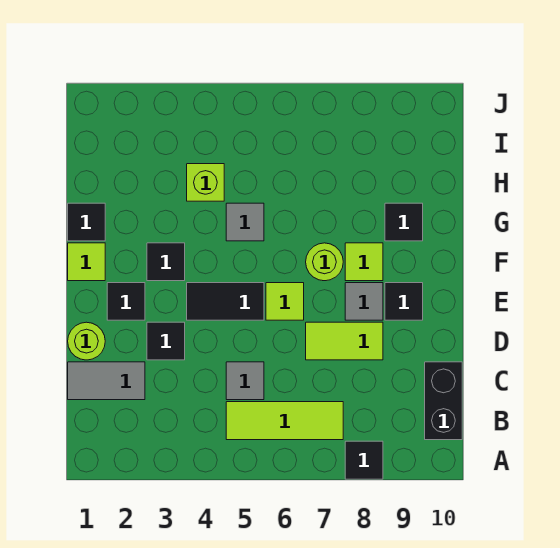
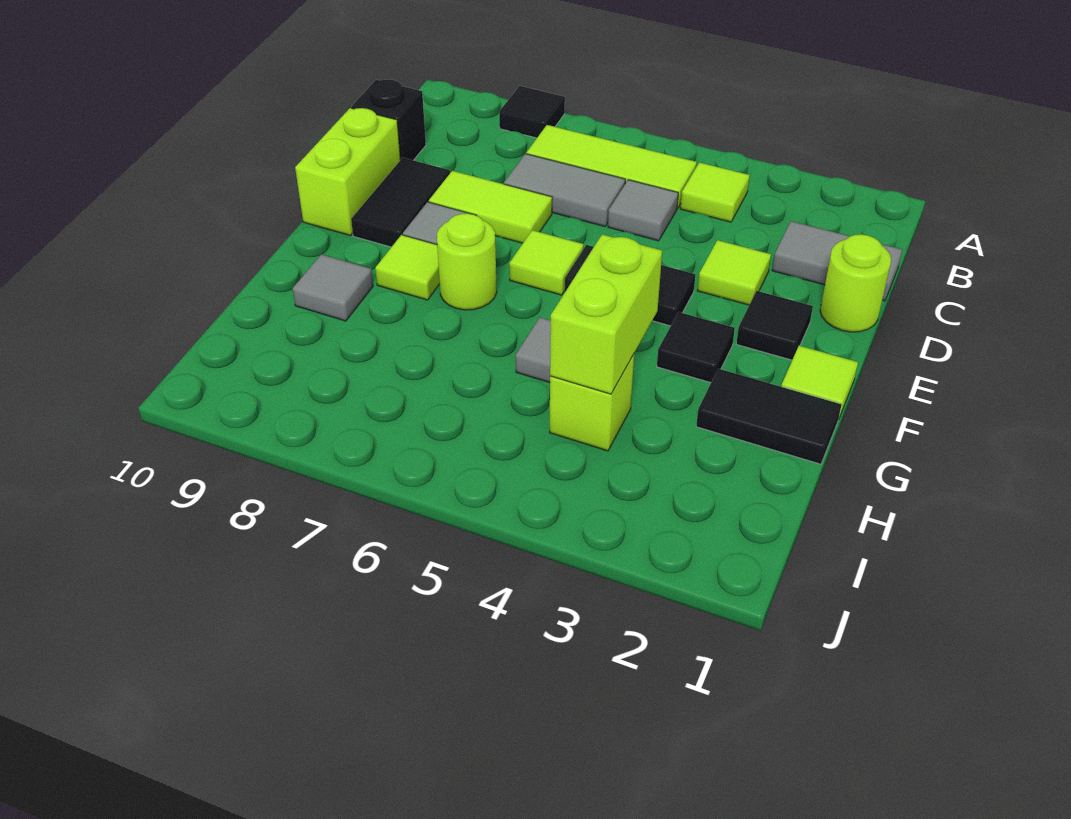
none -> lime 1x1 tile [680,163,750,222]
black 1x2 brick [425,362,462,440] -> black 1x1 brick [351,80,426,160]
none -> grey 1x2 tile [504,154,625,227]
black 1x1 tile [147,322,185,360] -> lime 1x1 tile [697,240,771,305]
none -> lime 1x2 brick [295,108,400,236]
black 1x1 tile [385,283,423,320] -> black 1x2 tile [351,158,450,247]
black 1x1 tile [68,203,105,241] -> black 1x2 tile [696,369,842,464]
none -> lime 1x2 brick [550,234,662,394]
black 1x1 tile [385,203,423,241] -> grey 1x1 tile [293,254,373,321]

